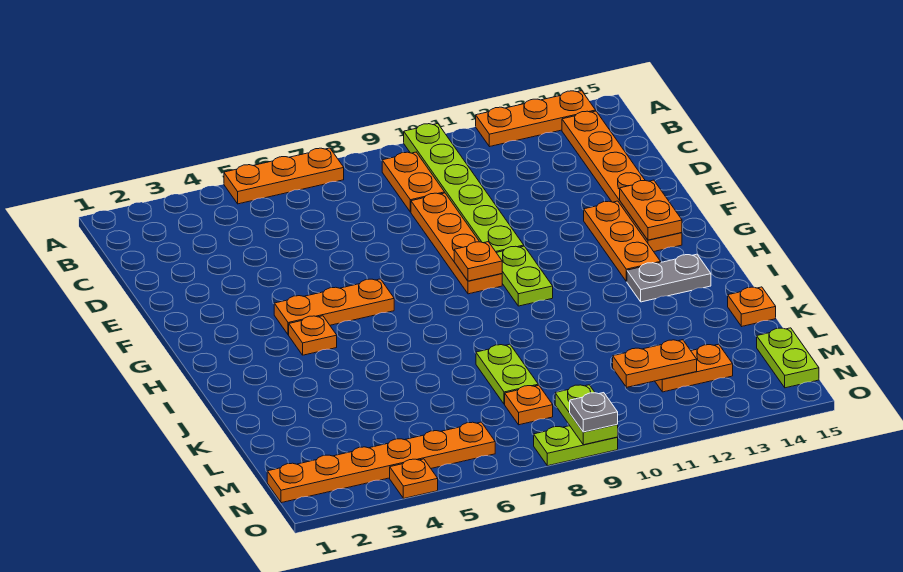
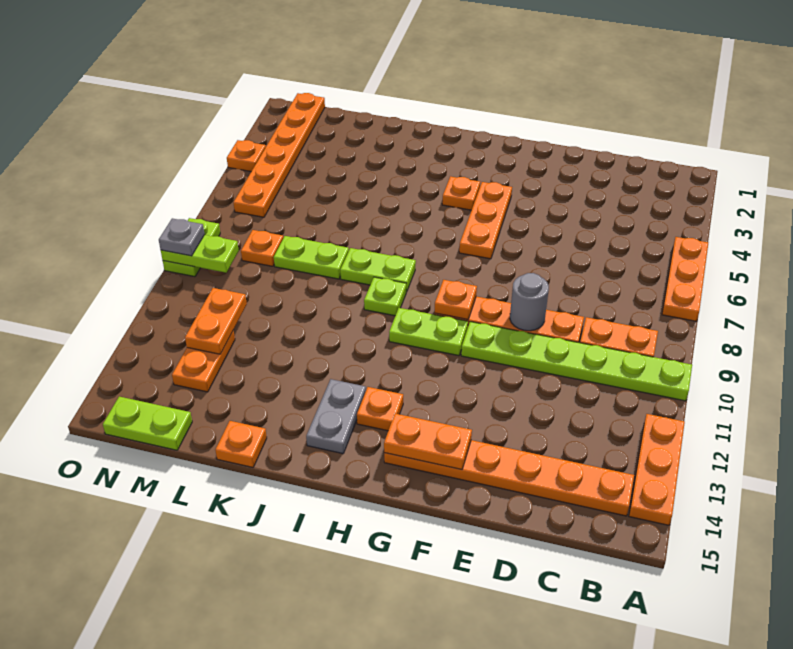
none -> grey 1x1 round brick [510,273,549,331]
orange 1x3 plate [584,201,661,282] -> orange 1x1 plate [357,387,403,431]
none -> lime 1x2 plate [340,248,416,292]
none -> lime 1x1 plate [364,277,406,316]

